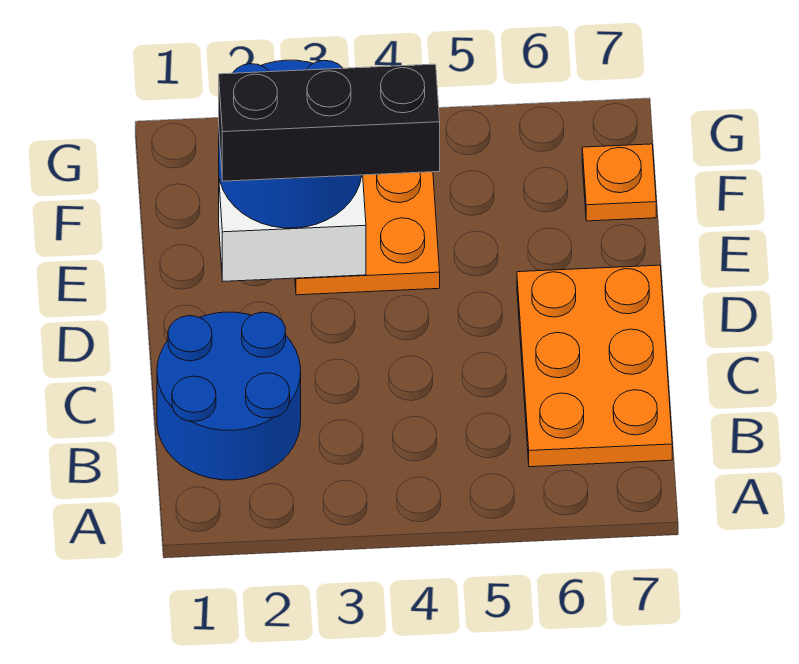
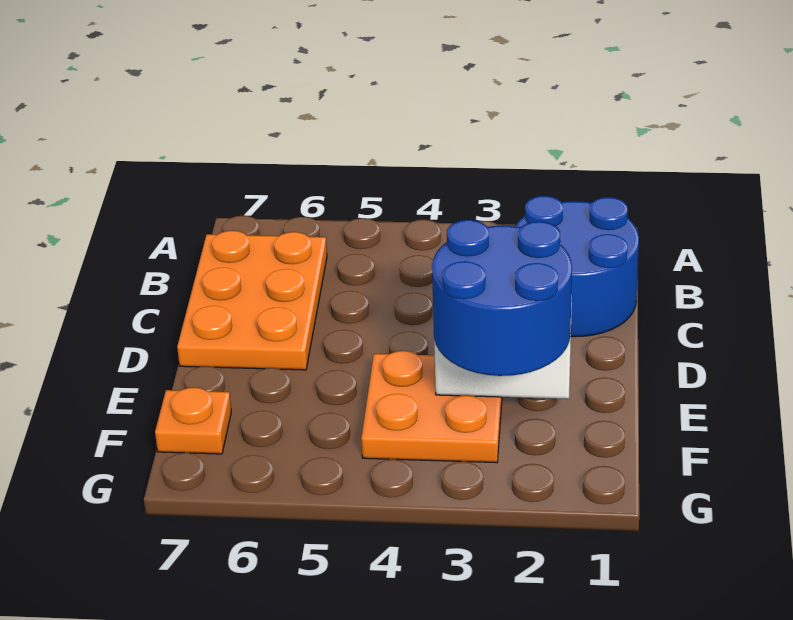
black 1x3 brick [219,64,440,181] -> none

